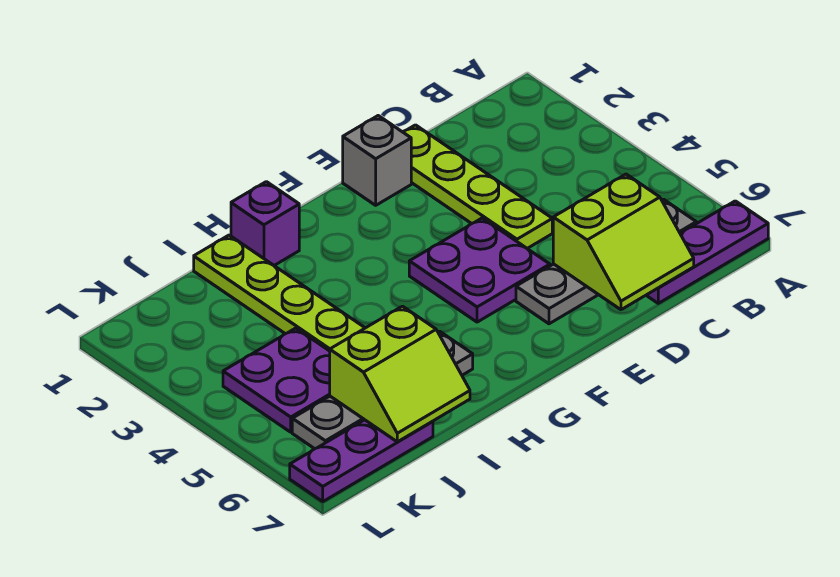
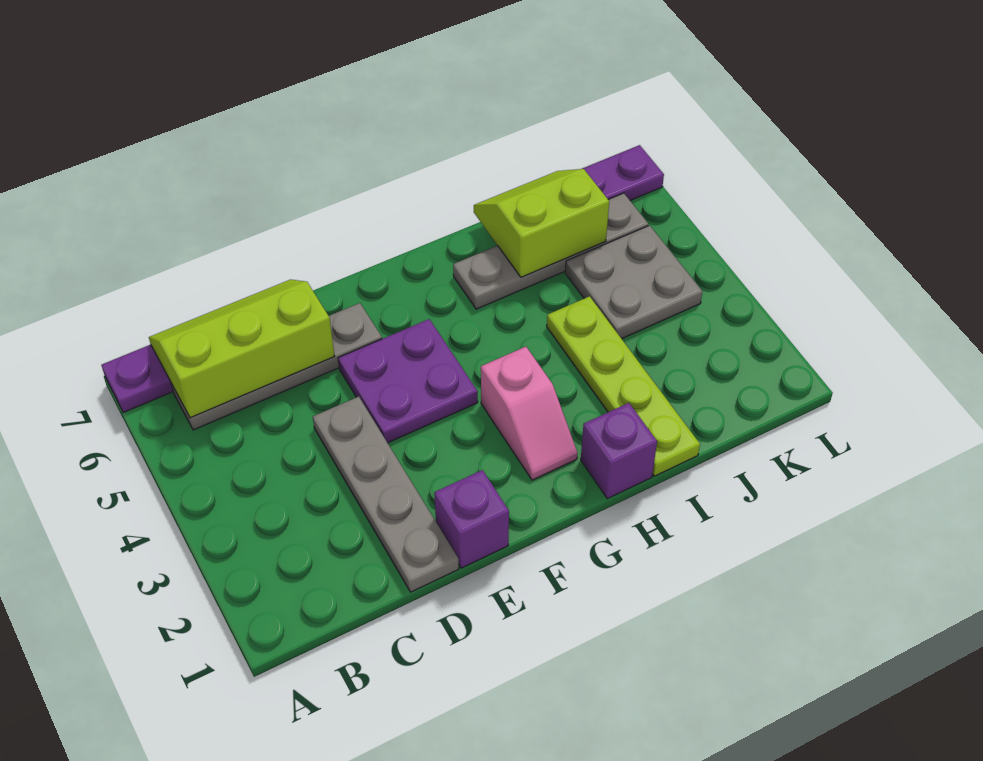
lime 2x2 slope [553,174,694,310] -> lime 2x3 slope [149,279,334,418]
lime 1x4 plate [403,125,552,249] -> grey 1x4 plate [313,397,459,592]
grey 1x1 brick [343,116,411,205] -> purple 1x1 brick [434,470,509,568]
none -> pink 1x2 slope [481,347,577,480]
purple 2x2 plate [223,328,330,432] -> grey 2x2 plate [565,225,702,339]

